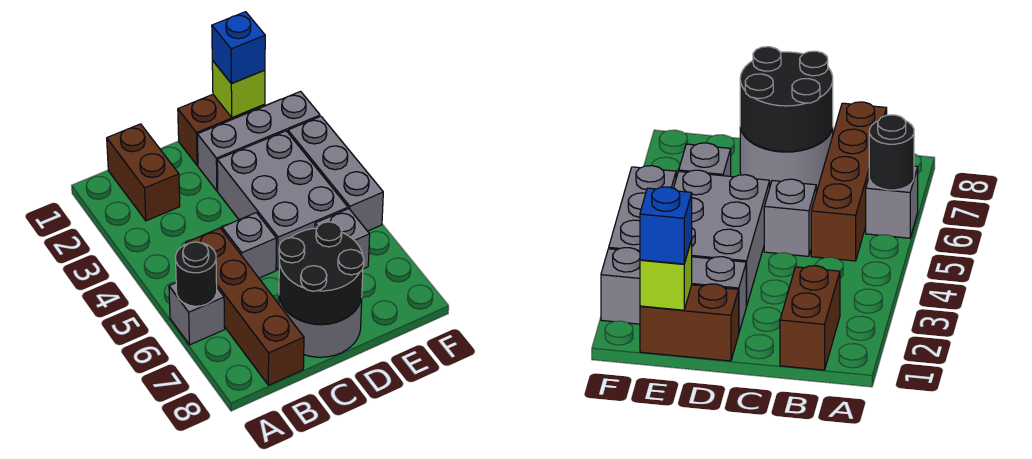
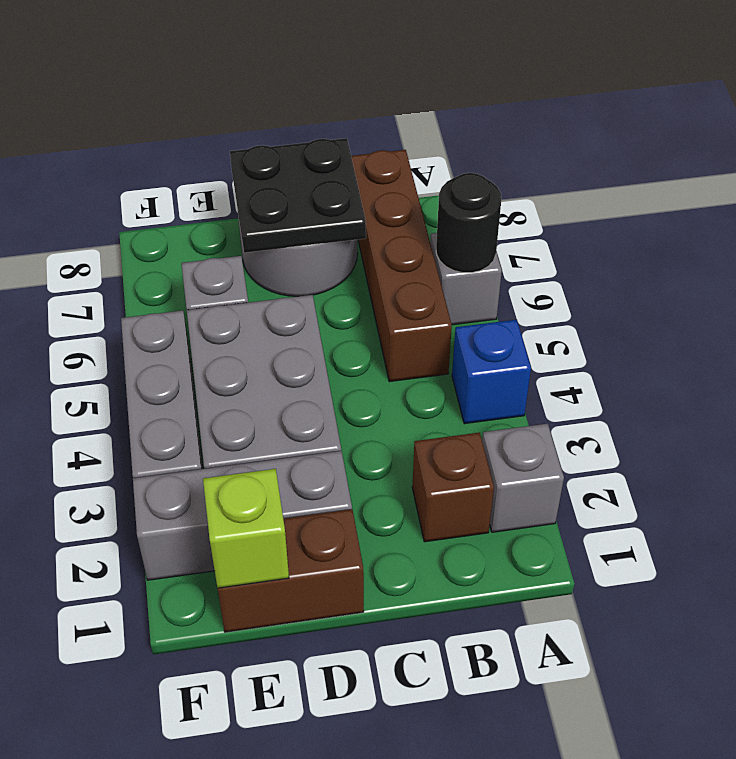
brown 1x2 brick [107,124,180,221] -> brown 1x1 brick [412,433,494,542]
grey 1x1 brick [222,213,276,278] -> grey 1x1 brick moved to [482,424,564,532]
black 2x2 round brick [279,222,364,324] -> black 2x2 plate [230,138,366,253]
blue 1x1 brick [212,12,265,84] -> blue 1x1 brick moved to [452,320,531,424]

